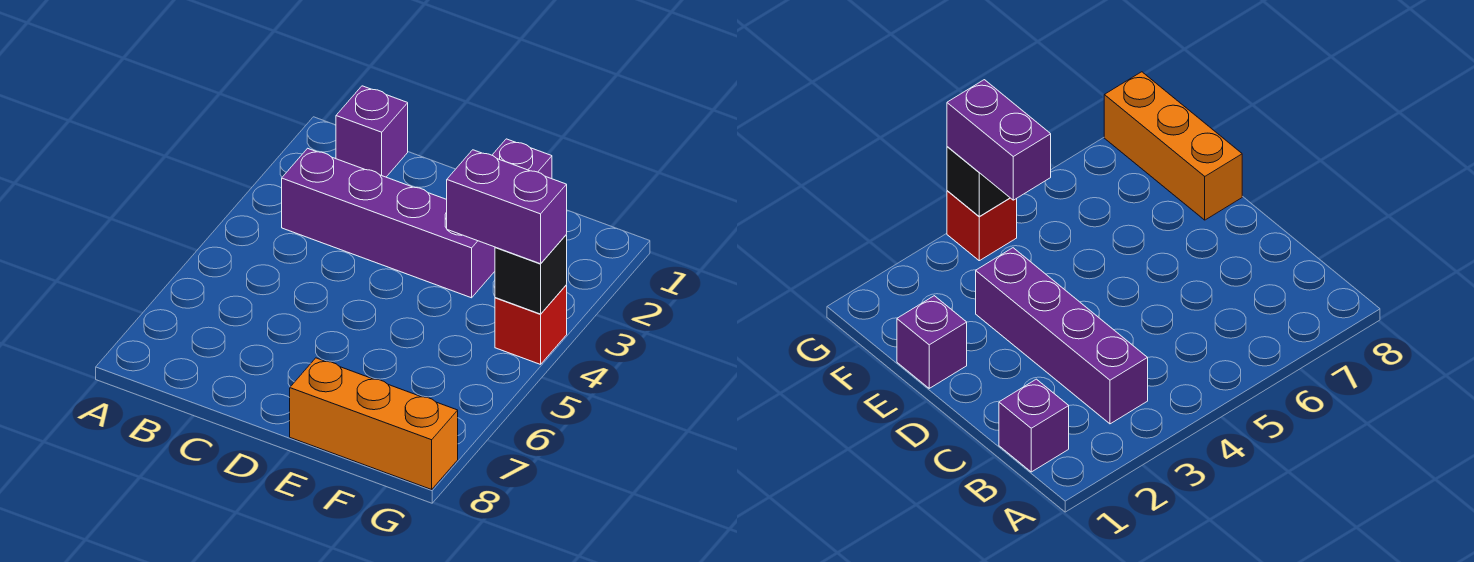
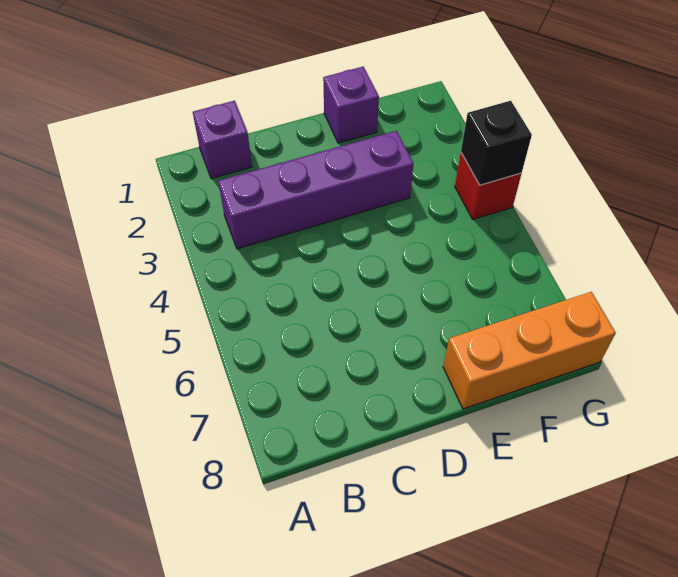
purple 1x2 brick [447,150,567,264] -> none

